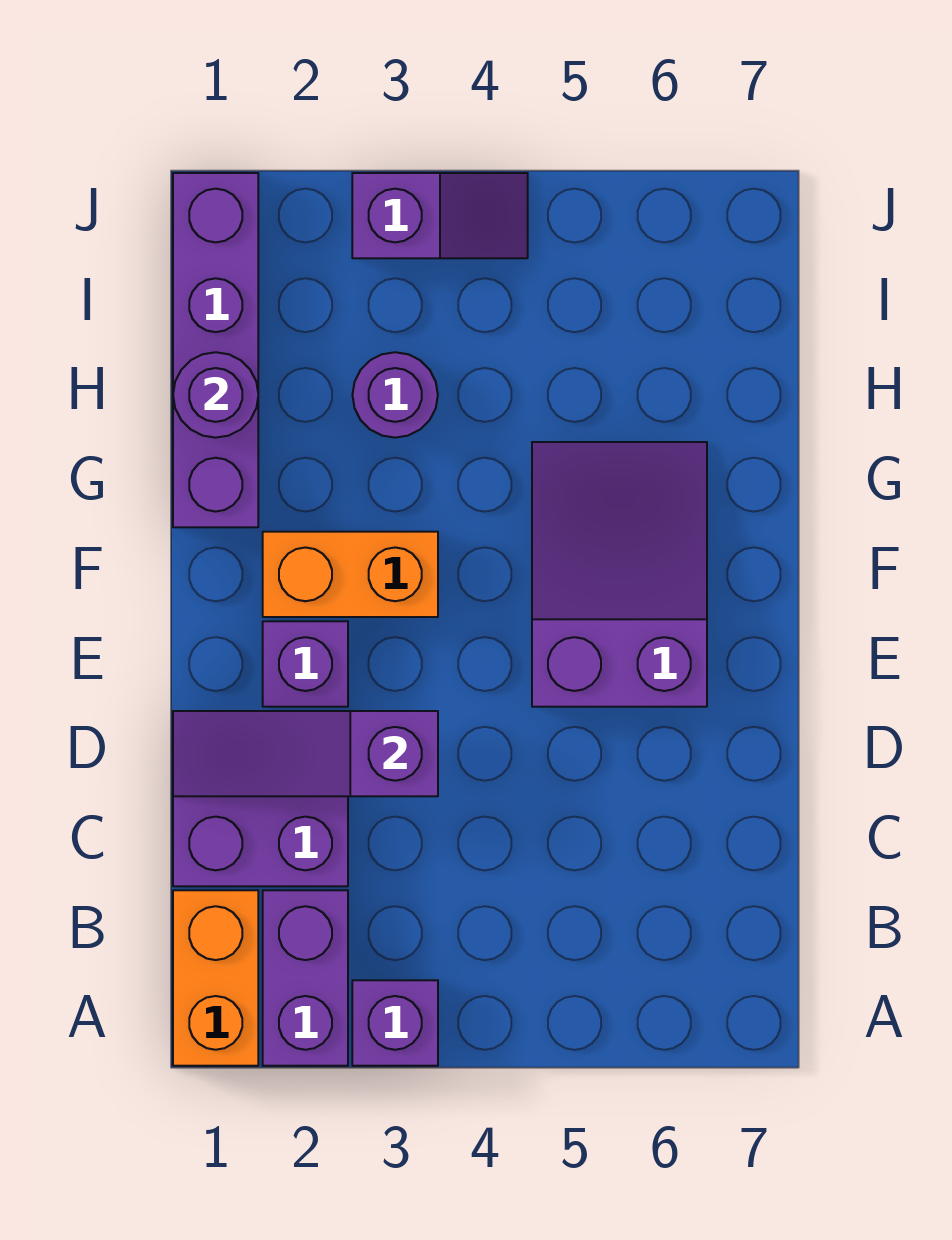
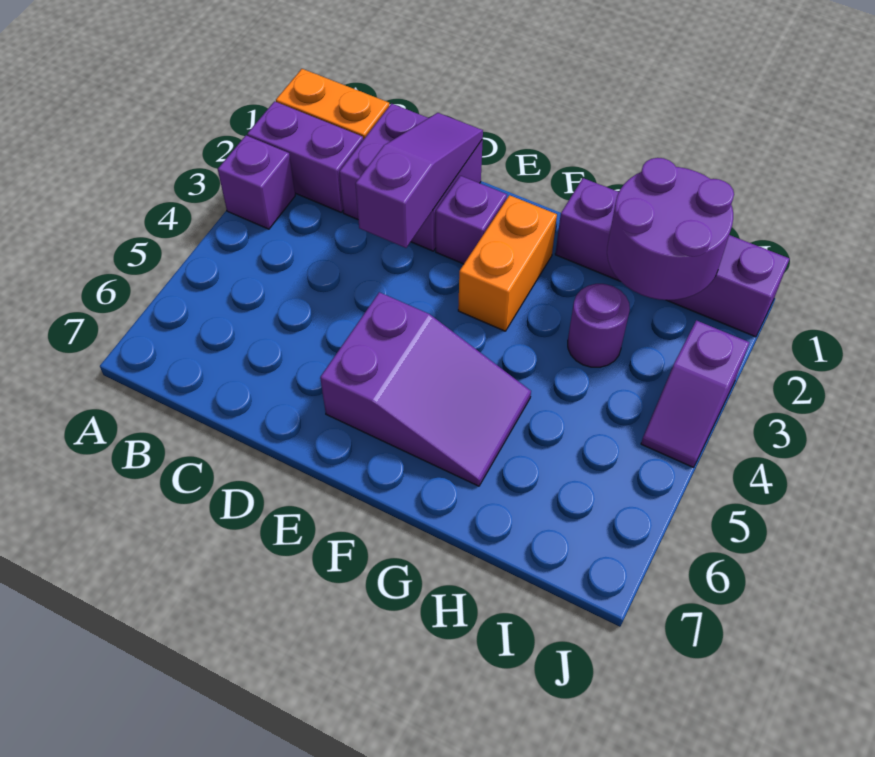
purple 1x1 round brick [173,352,258,438] -> purple 2x2 round brick [607,158,734,300]

